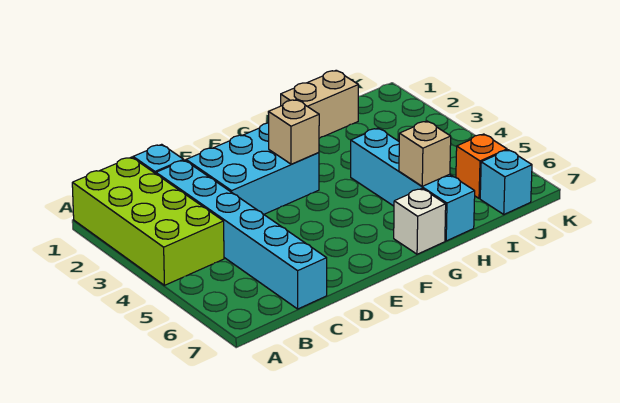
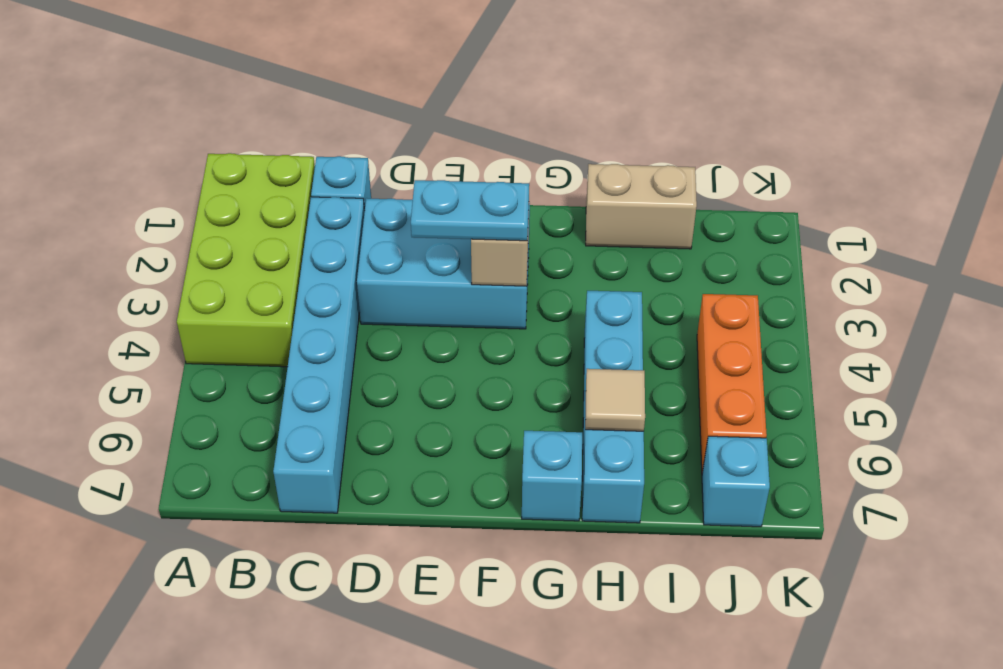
none -> cyan 1x2 plate [411,180,529,241]
white 1x1 brick [394,189,446,254] -> cyan 1x1 brick [522,431,582,521]
tan 1x1 brick [399,121,451,186] -> tan 1x1 tile [585,369,645,431]
orange 1x1 brick [456,134,507,198] -> orange 1x3 brick [697,294,767,473]

